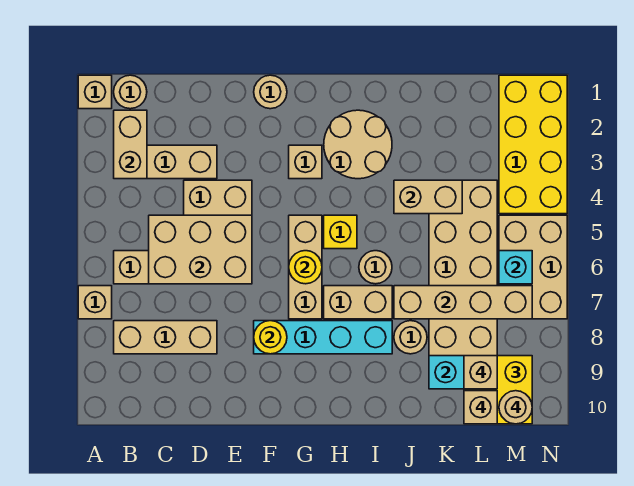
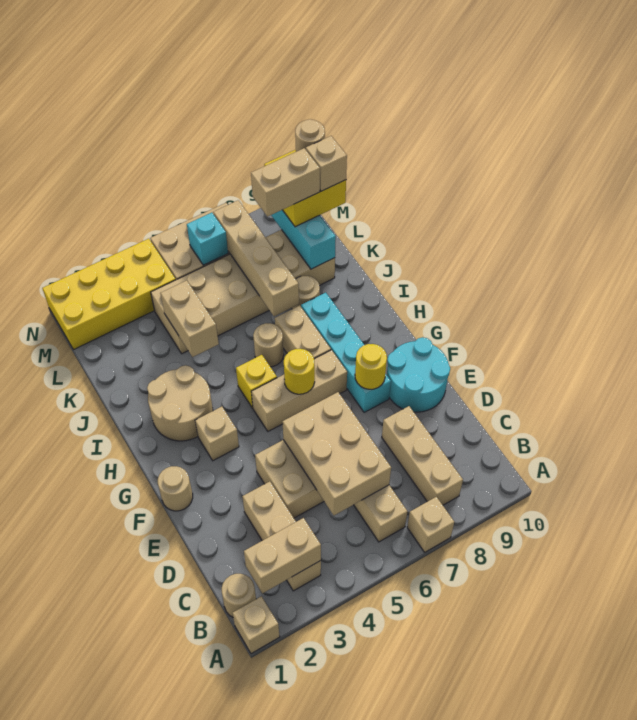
none -> cyan 2x2 round brick [387,337,450,412]
tan 1x1 brick [464,356,497,389] -> tan 1x2 brick [251,148,320,217]

